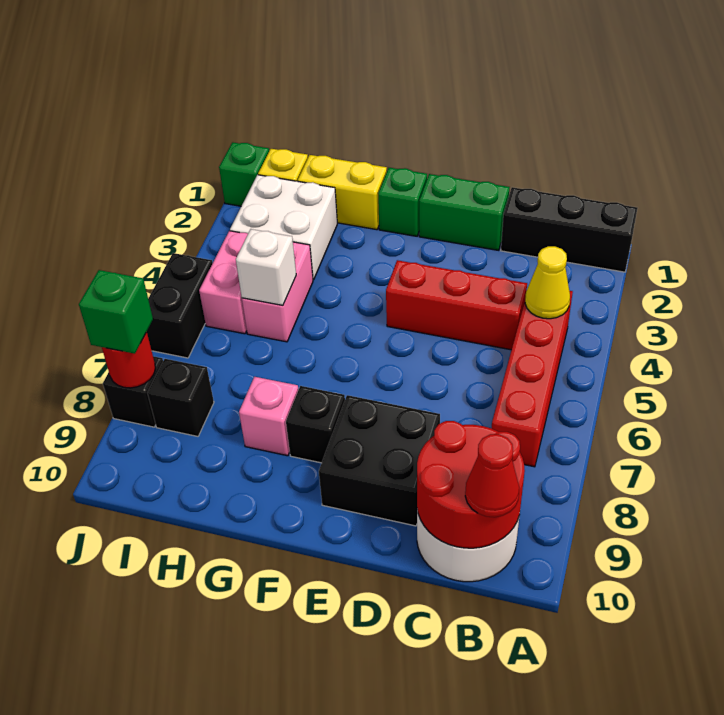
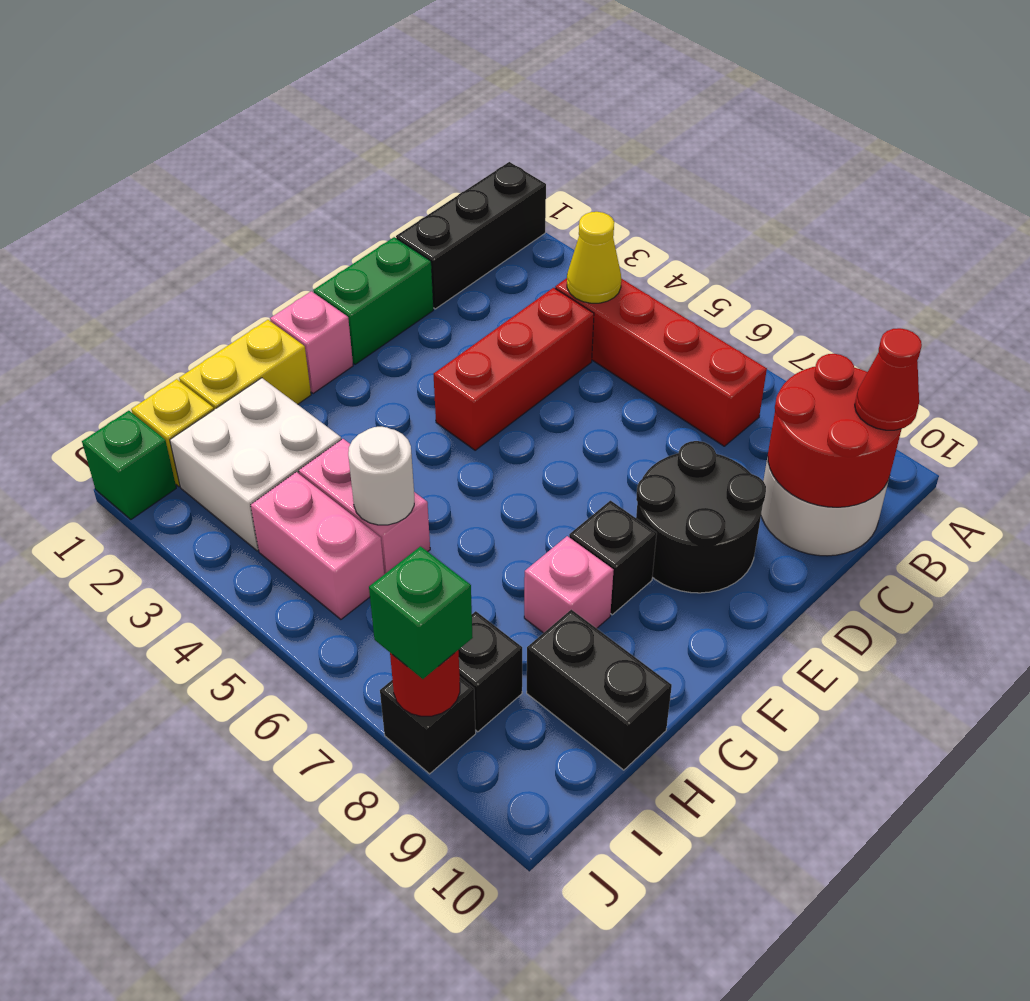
black 2x2 brick [319,395,440,526] -> black 2x2 round brick [636,441,766,593]
green 1x1 brick [378,168,427,236] -> pink 1x1 brick [270,291,353,394]
white 1x1 brick [236,229,296,306] -> white 1x1 round brick [348,427,414,525]
black 1x2 brick [147,253,213,358] -> black 1x2 brick moved to [527,610,672,770]

